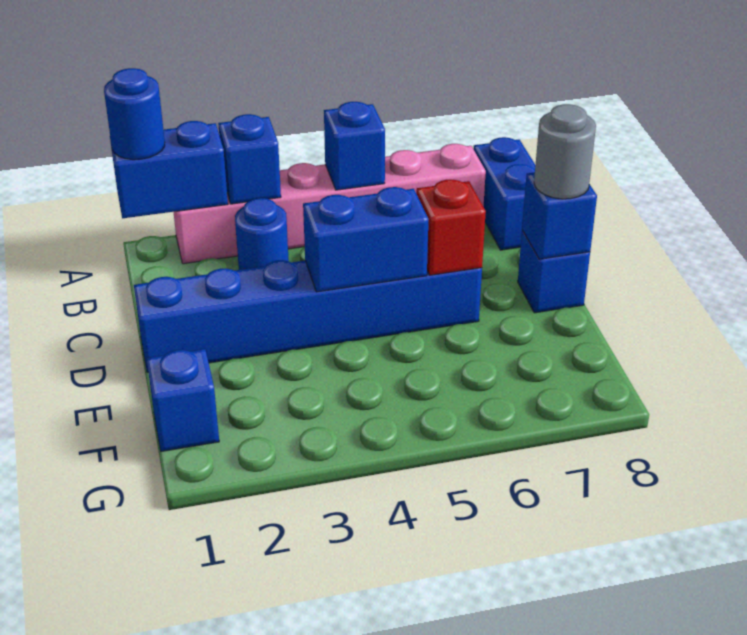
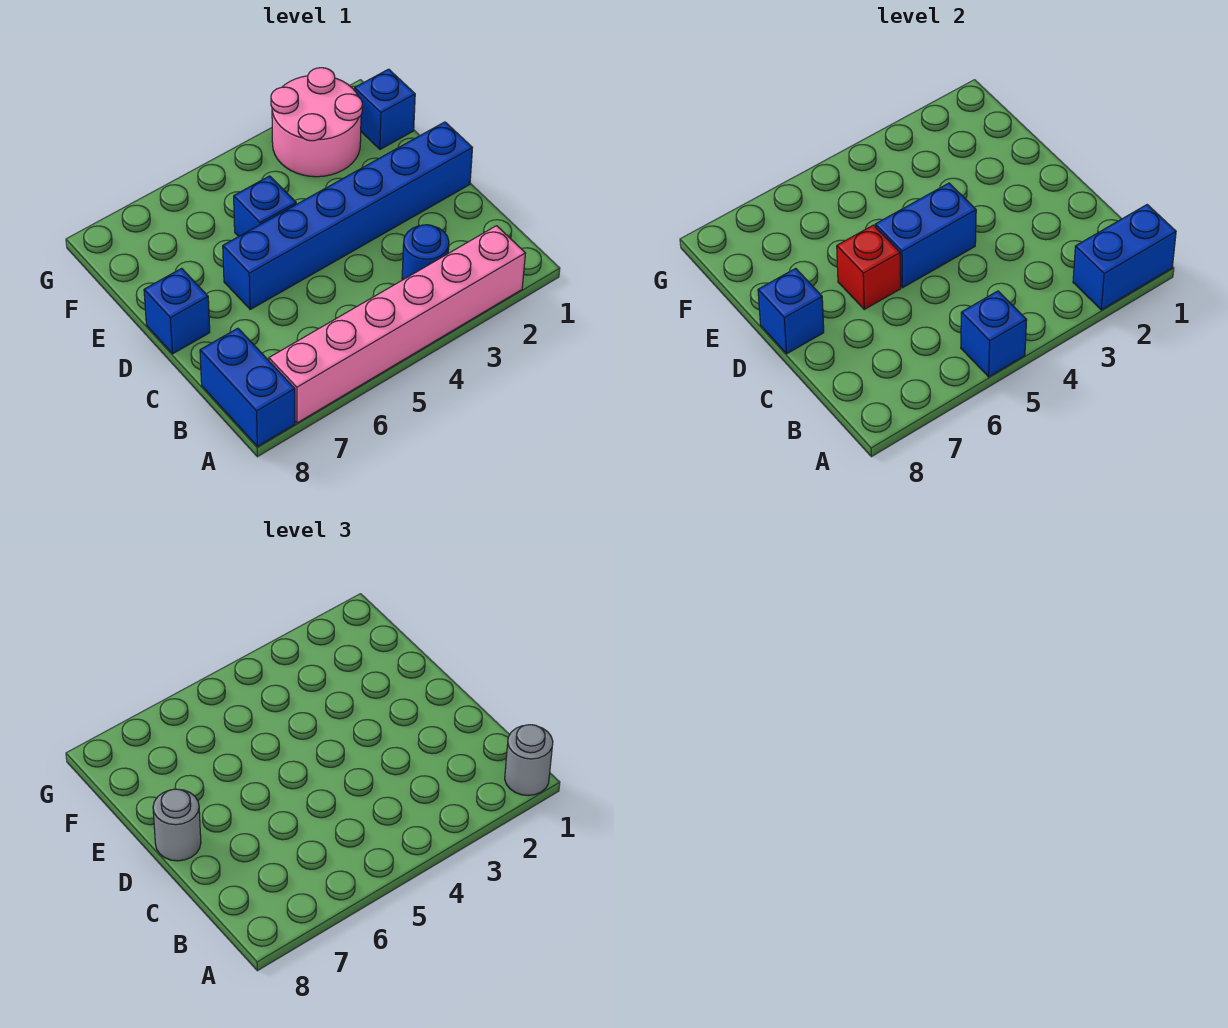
blue 1x1 round brick [104,68,165,160] -> grey 1x1 round brick [505,725,553,796]
blue 1x1 brick [218,114,281,204] -> blue 1x1 brick moved to [234,176,296,236]
none -> pink 2x2 round brick [271,68,362,177]

